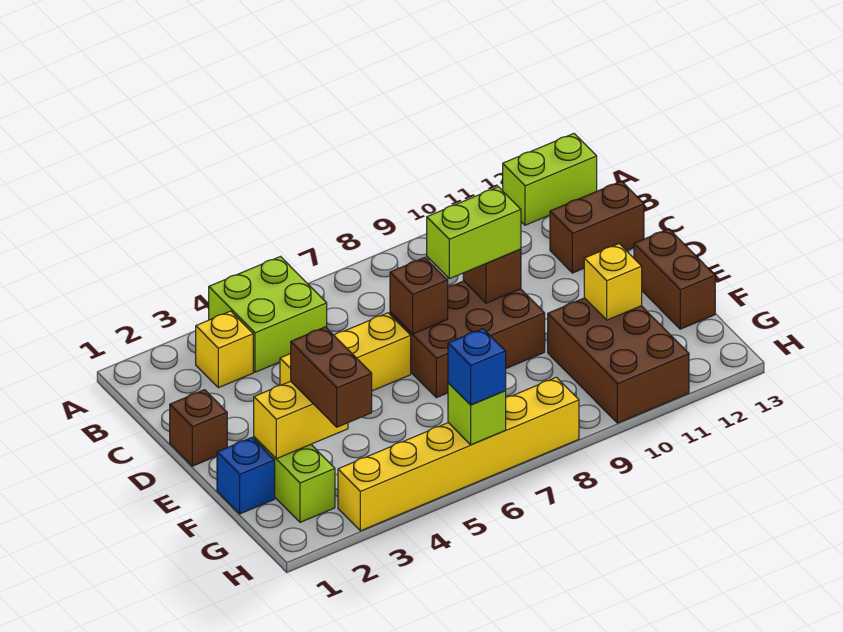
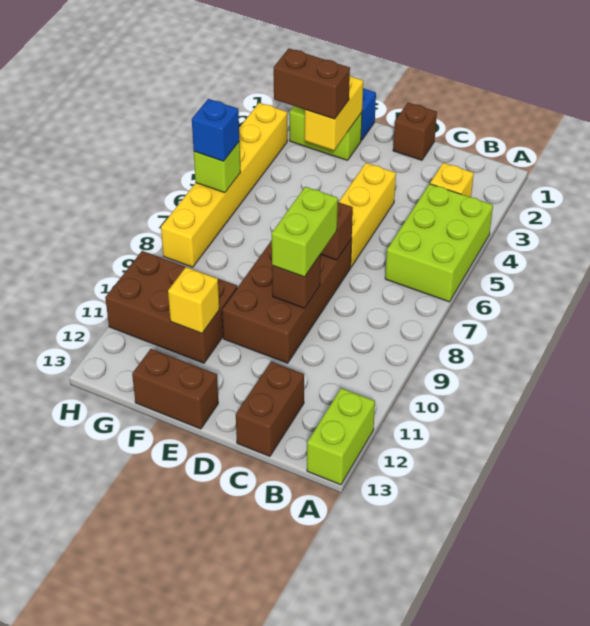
lime 2x2 brick [209,257,327,372] -> lime 2x3 brick [385,184,493,302]
brown 2x3 brick [390,281,545,398] -> brown 2x4 brick [222,239,352,363]

